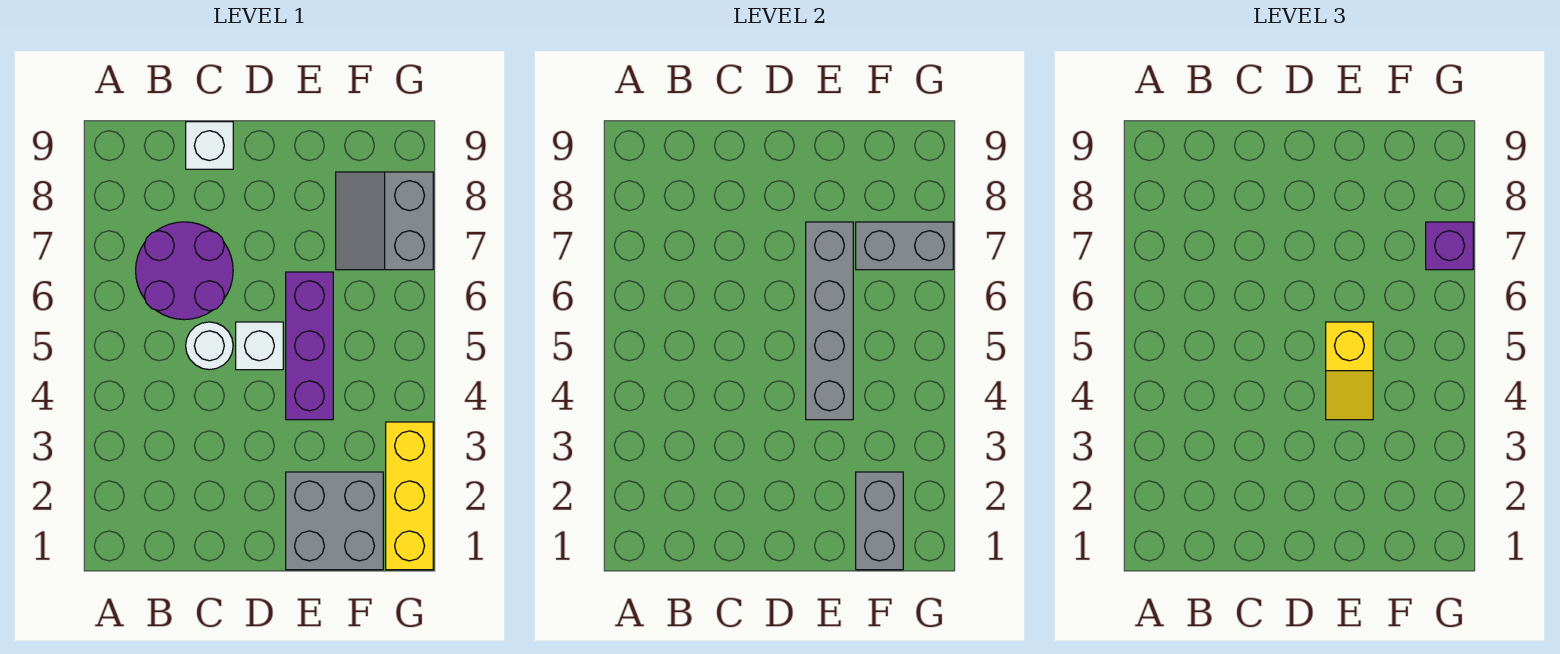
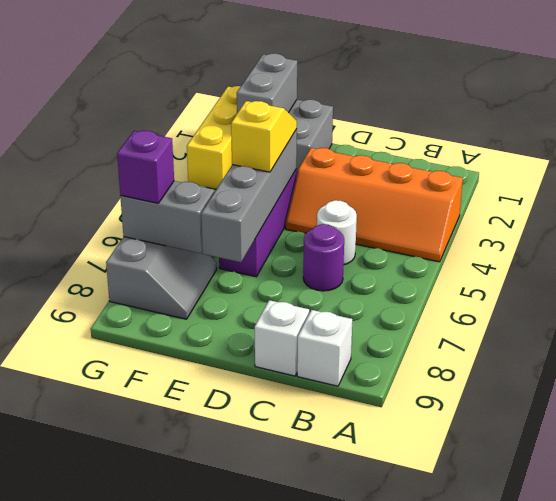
none -> orange 2x4 slope [286,148,463,262]
purple 2x2 round brick [136,222,233,320] -> purple 1x1 round brick [303,224,344,291]
white 1x1 brick [236,322,283,370] -> white 1x1 brick moved to [297,310,352,386]

